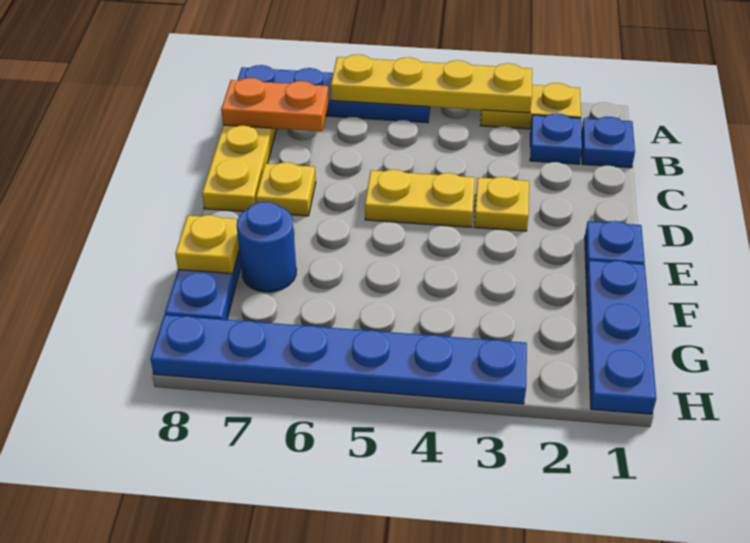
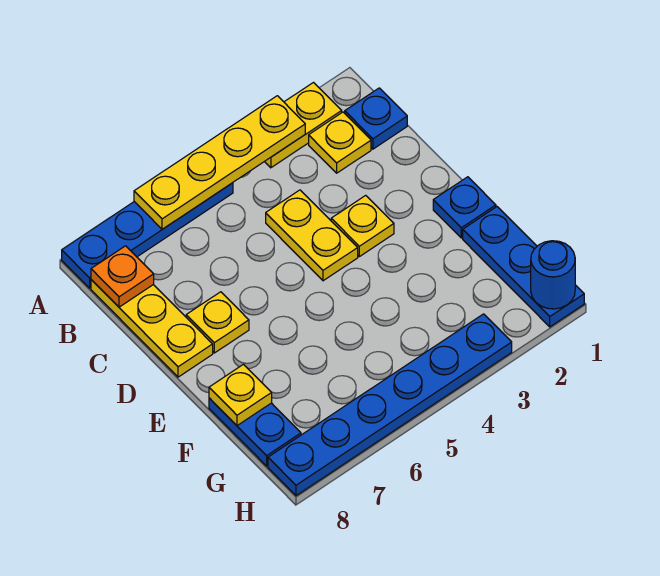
blue 1x1 plate [530,113,582,164] -> yellow 1x1 plate [309,112,371,173]
orange 1x2 plate [221,78,329,131] -> orange 1x1 plate [91,246,154,307]
yellow 1x2 plate [365,169,475,227] -> yellow 1x2 plate turned to [266,190,358,281]
blue 1x1 round brick [237,202,296,292] -> blue 1x1 round brick moved to [531,241,575,309]

